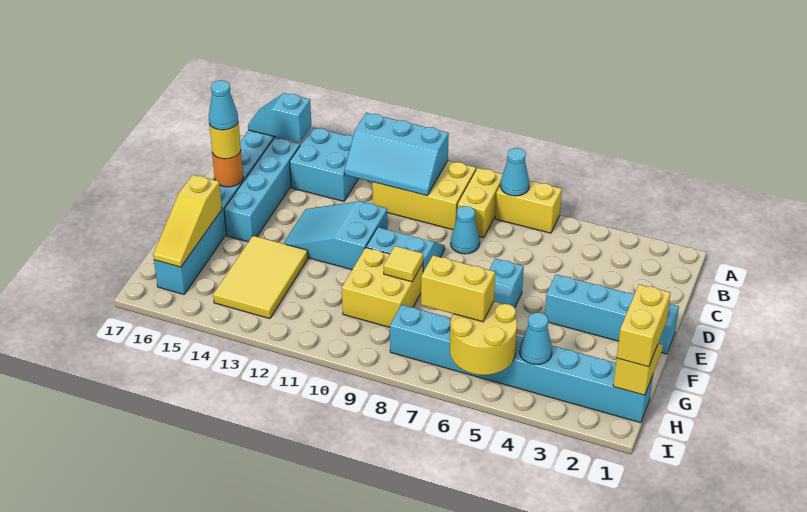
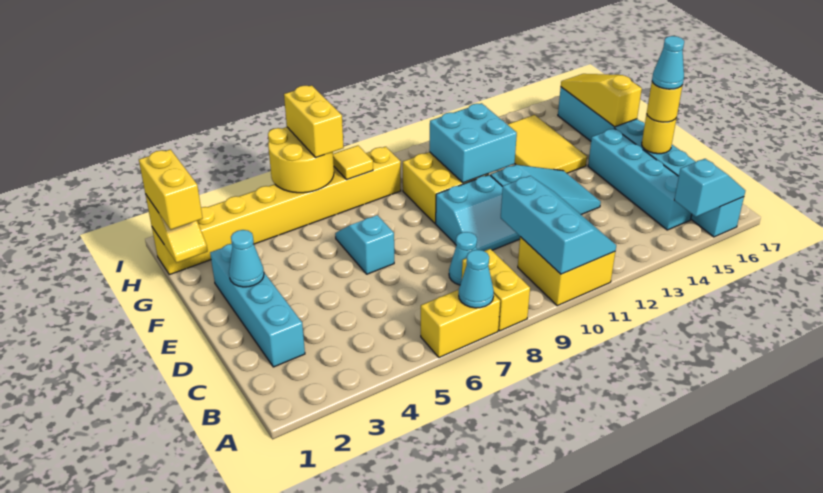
yellow 2x3 brick [372,161,476,229] -> yellow 2x2 brick [518,237,615,306]
cyan 2x3 slope [344,113,449,196] -> cyan 2x3 slope turned to [501,176,616,274]
cyan 2x2 brick [290,127,359,201] -> cyan 2x2 brick moved to [429,103,517,183]
orange 1x1 round brick [212,151,243,187] -> yellow 1x1 round brick [642,114,677,154]
cyan 1x4 brick [545,274,679,354] -> cyan 1x4 brick turned to [210,244,305,367]
yellow 1x1 tile [384,246,423,282] -> yellow 1x1 tile moved to [333,146,373,180]
cyan 1x8 brick [390,305,653,423] -> yellow 1x8 brick [152,147,401,275]
cyan 1x1 cone [520,313,552,365] -> cyan 1x1 cone moved to [229,230,264,287]
yellow 1x2 brick [421,255,495,322] -> yellow 1x2 brick turned to [284,85,344,158]

